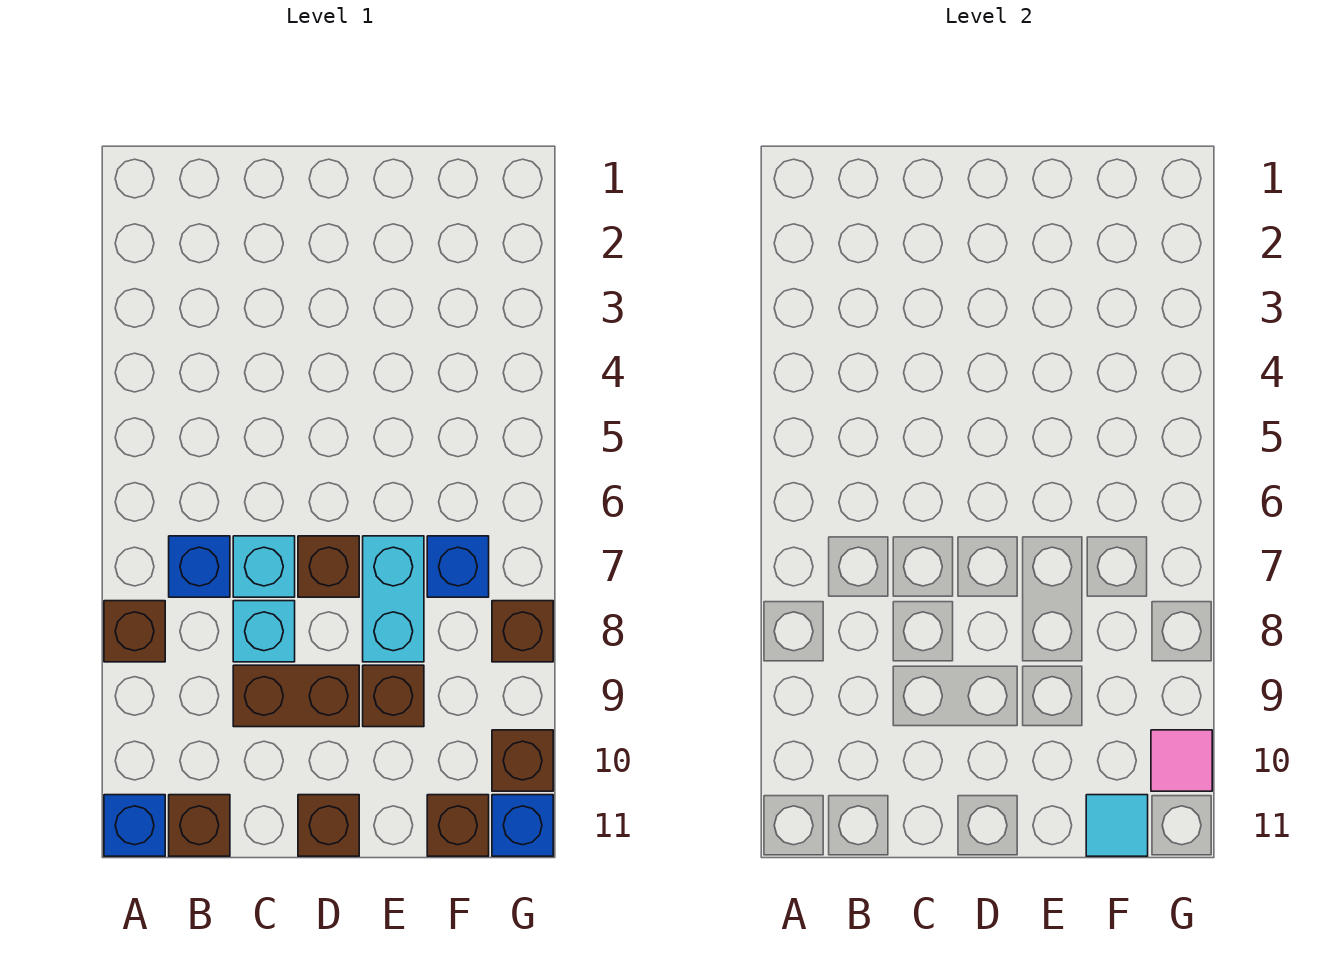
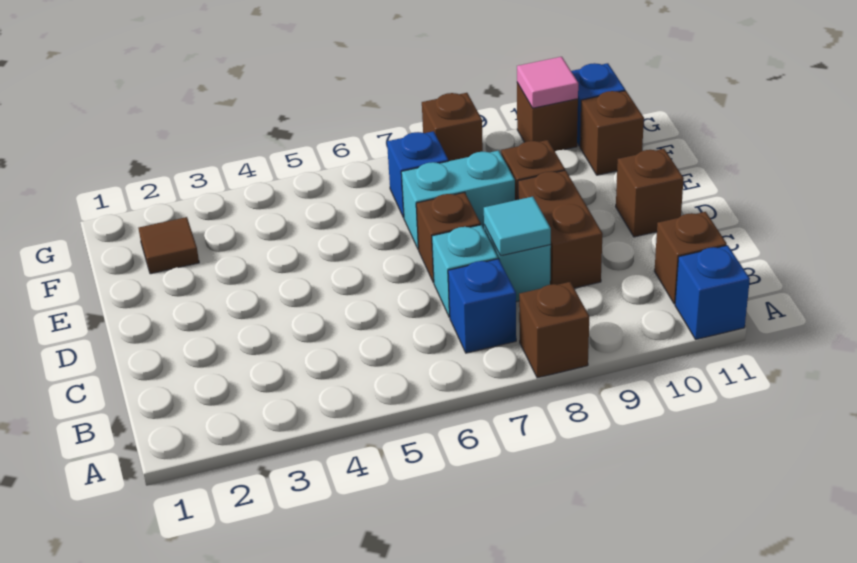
none -> brown 1x1 tile [138,217,199,274]
cyan 1x1 tile [1086,795,1148,856] -> cyan 1x1 tile moved to [484,197,551,256]

